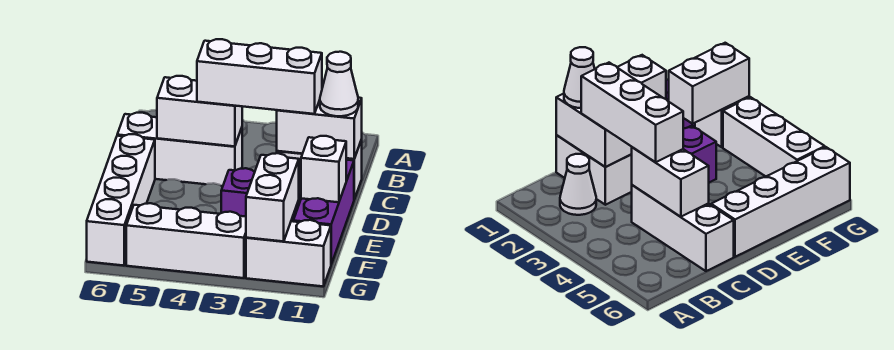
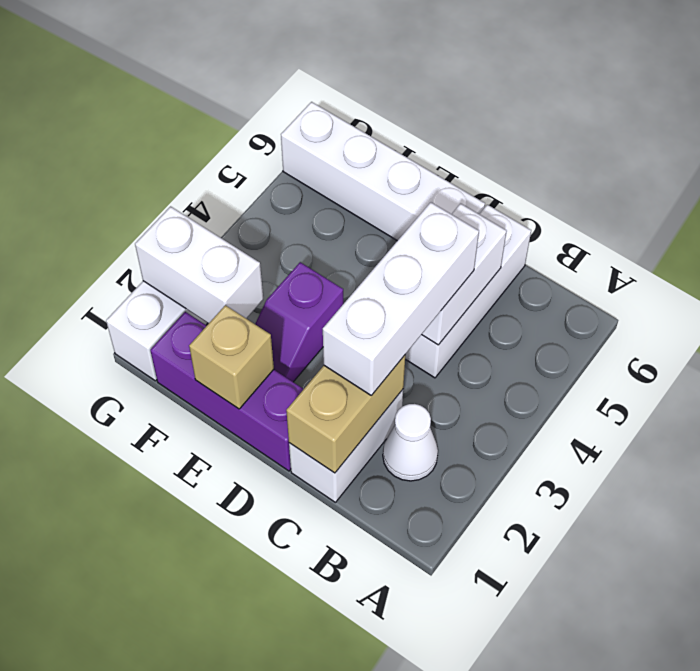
white 1x2 brick [277,98,362,159] -> tan 1x2 brick [286,355,405,473]
white 1x1 cone [320,52,358,116] -> none
white 1x1 brick [301,136,347,202] -> tan 1x1 brick [189,305,274,409]
white 1x3 brick [126,203,246,278] -> none

